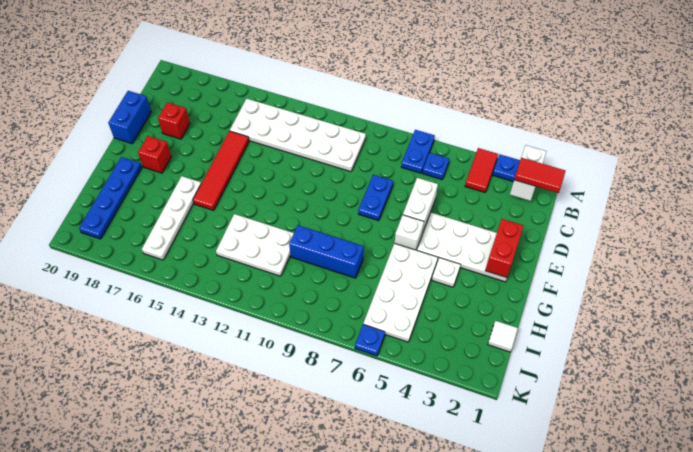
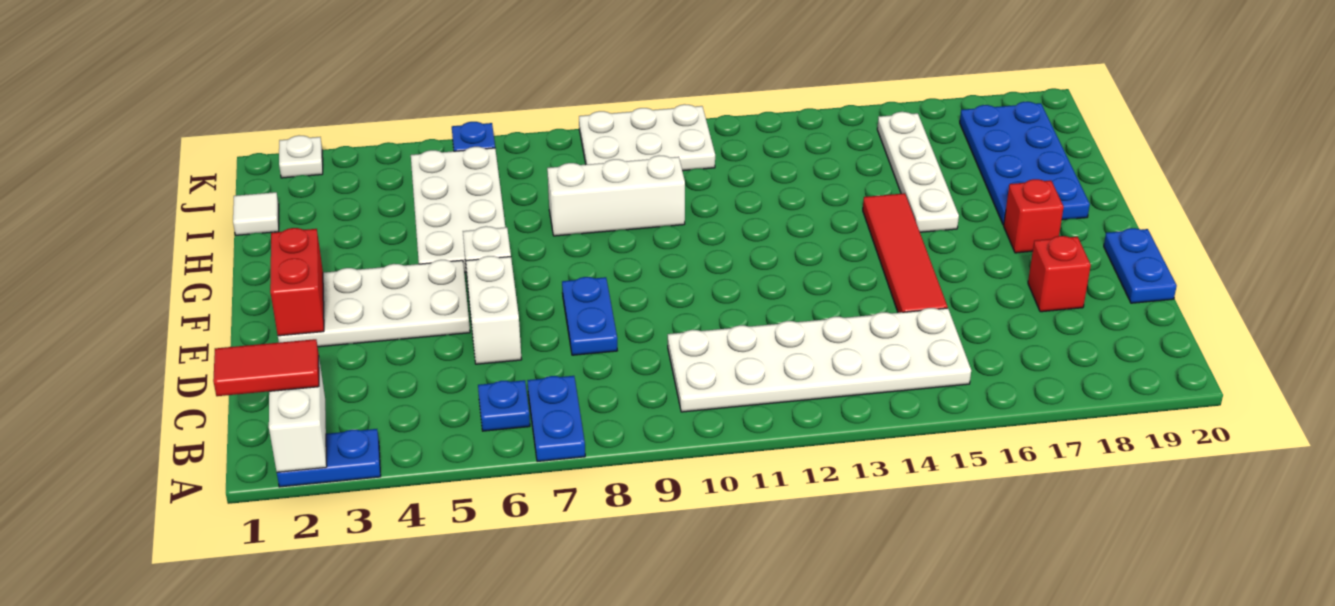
red 1x2 tile [465,148,498,192] -> none
blue 1x2 brick [108,91,151,143] -> blue 1x2 plate [1104,228,1177,303]
white 1x1 plate [432,258,461,287] -> white 1x1 plate moved to [279,135,323,178]
blue 1x4 plate [79,157,142,239] -> blue 2x4 plate [960,102,1090,225]
blue 1x3 brick [289,225,364,278] -> white 1x3 brick [547,156,685,236]
white 2x3 plate [216,214,294,276] -> white 2x3 plate moved to [579,104,715,171]

